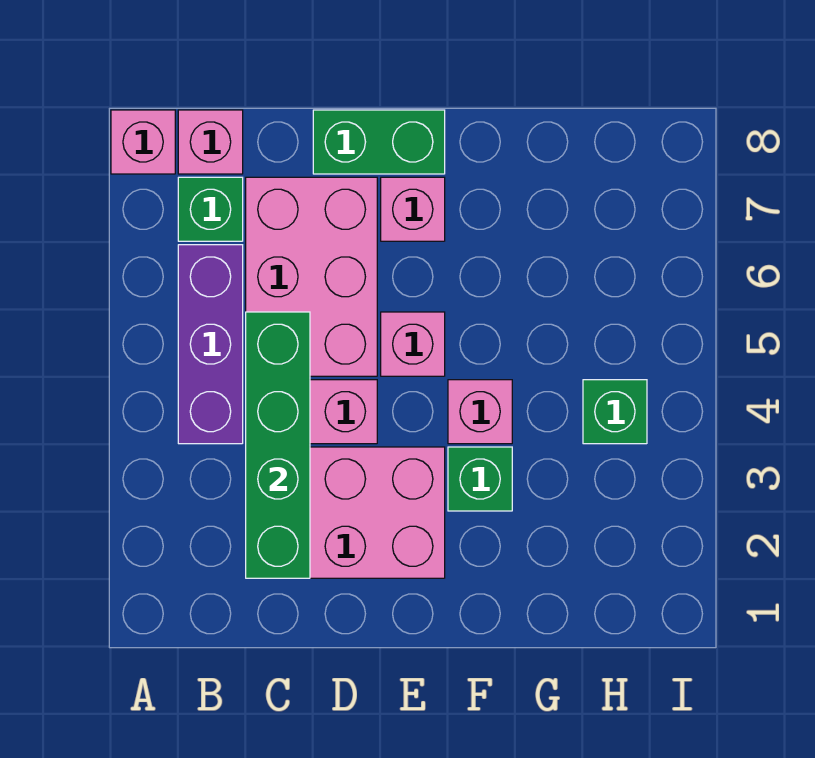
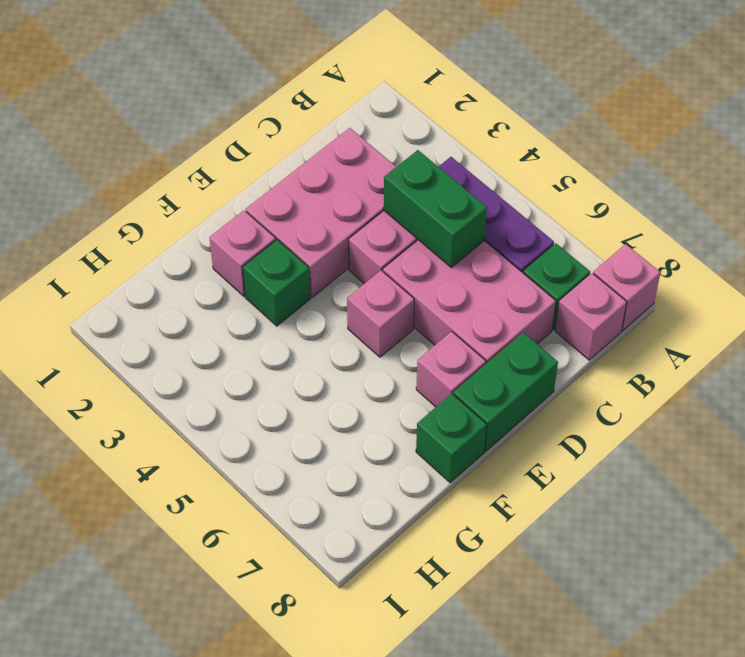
green 1x4 brick [246,312,310,578] -> green 1x2 brick [384,150,487,267]
pink 1x1 brick [448,380,512,444] -> pink 1x1 brick moved to [209,210,276,296]
green 1x1 brick [583,380,647,444] -> green 1x1 brick moved to [416,394,487,483]

